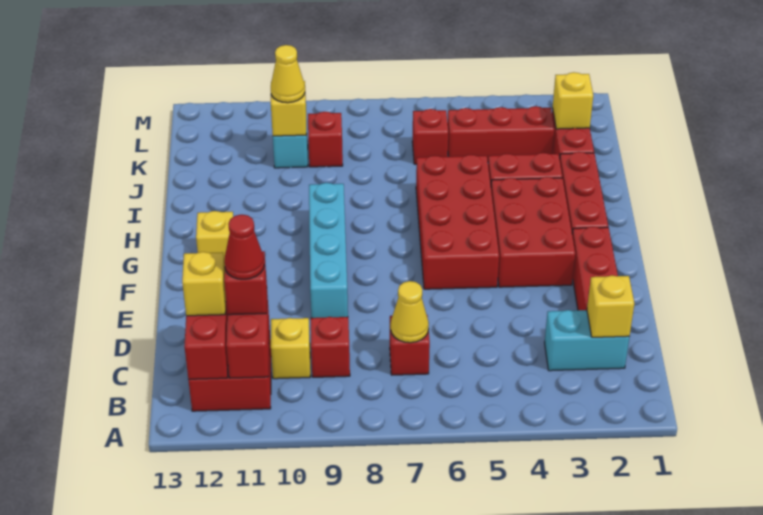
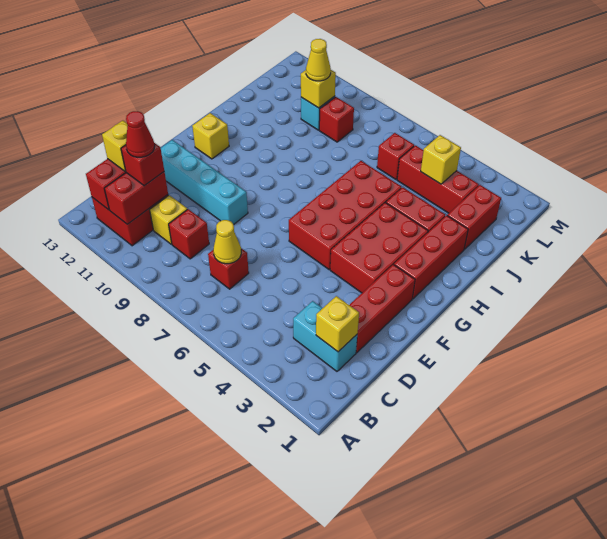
cyan 1x4 brick [309,183,348,318] -> cyan 1x4 brick turned to [161,140,248,224]
yellow 1x1 brick [553,72,593,129] -> yellow 1x1 brick moved to [421,135,461,184]

